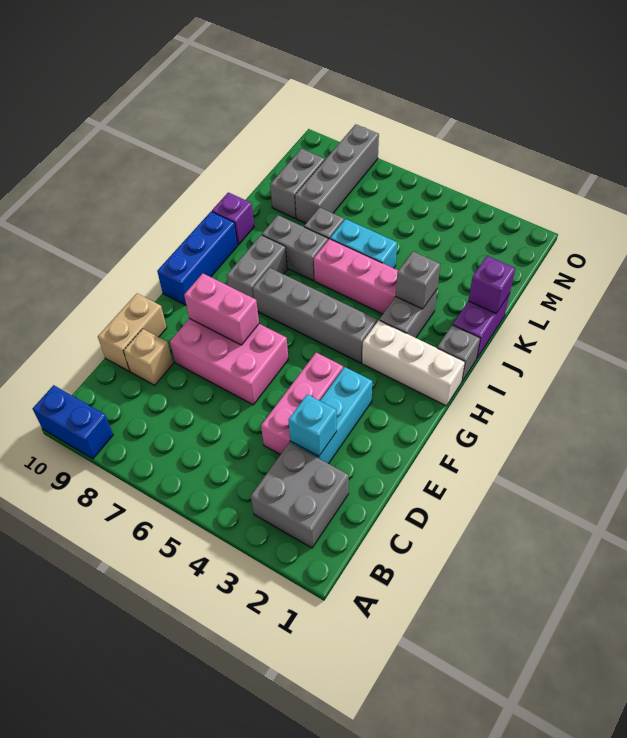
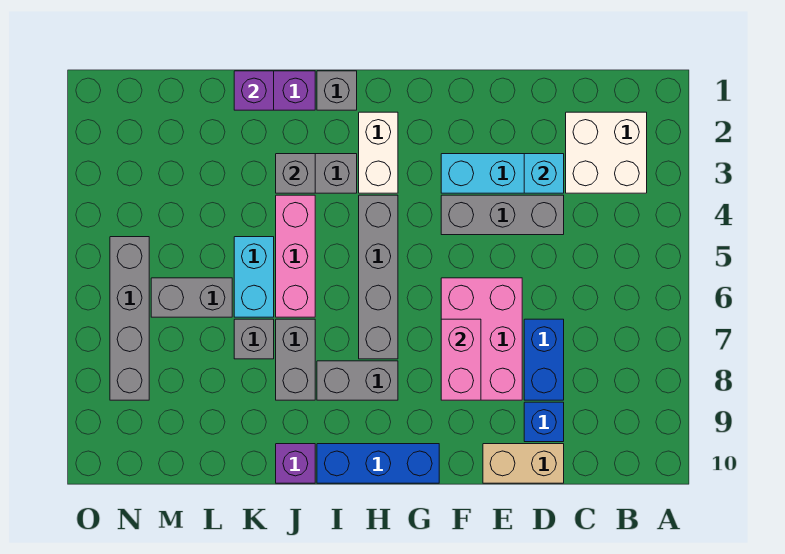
blue 1x2 brick [32,385,113,459] -> blue 1x2 brick moved to [524,319,564,400]
grey 2x2 brick [251,443,349,548] -> white 2x2 brick [566,112,647,193]
pink 1x3 brick [261,353,343,455] -> grey 1x3 brick [441,195,564,235]
tan 1x1 brick [124,329,173,385] -> blue 1x1 brick [524,402,564,442]
white 1x3 brick [362,320,465,406] -> white 1x2 brick [359,112,398,193]
grey 1x4 brick [295,124,379,223] -> grey 1x4 brick turned to [110,237,149,400]
grey 1x2 brick [270,149,325,218] -> grey 1x2 brick moved to [151,278,232,317]

